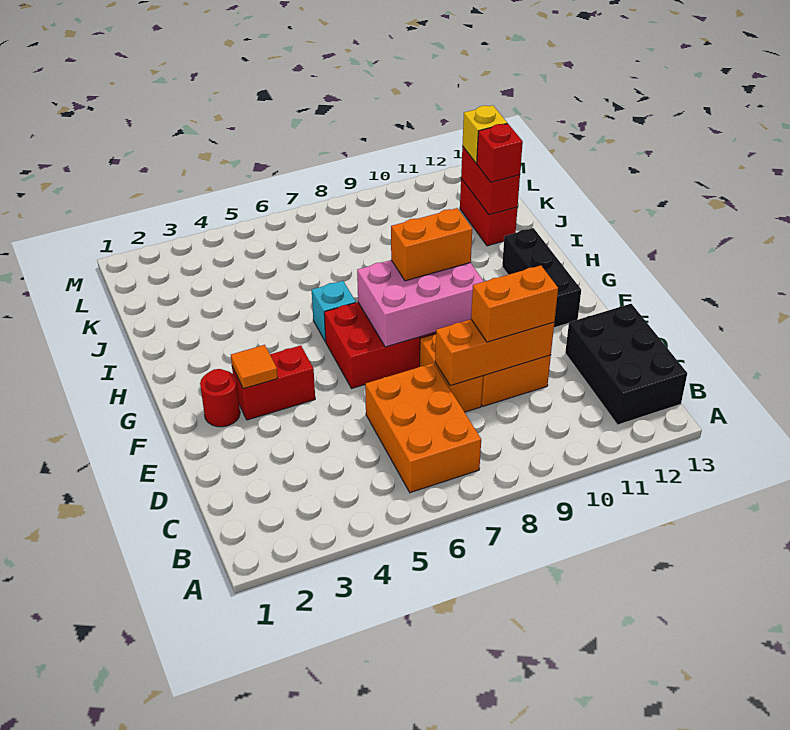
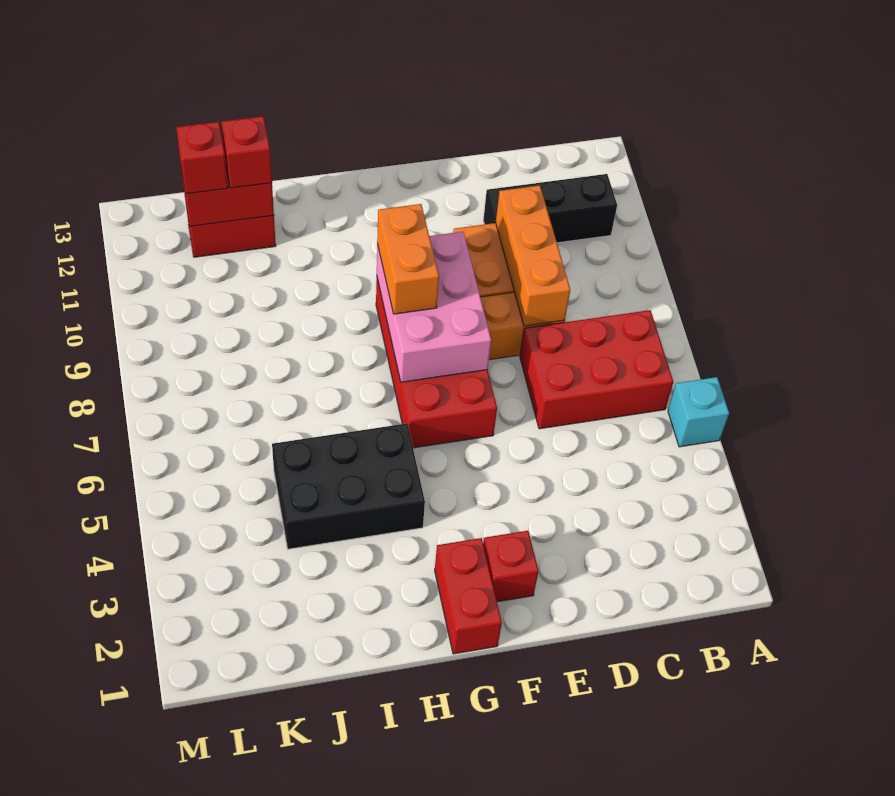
orange 2x3 brick [365,363,481,493] -> red 2x3 brick [520,310,673,429]
black 2x3 brick [565,304,687,425] -> black 2x3 brick moved to [272,424,425,549]
orange 1x2 brick [471,265,558,342] -> none
red 1x1 round brick [200,369,240,427] -> red 1x1 brick [483,531,539,602]
red 1x2 brick [232,345,315,420] -> red 1x2 brick moved to [435,538,502,654]
orange 1x1 tile [231,345,278,389] -> none
black 1x3 brick [502,228,581,328] -> black 1x3 brick moved to [483,174,617,243]
cyan 1x1 brick [312,281,356,342] -> cyan 1x1 brick moved to [668,377,729,447]
yellow 1x1 brick [462,105,507,163] -> red 1x1 brick [176,122,228,194]

